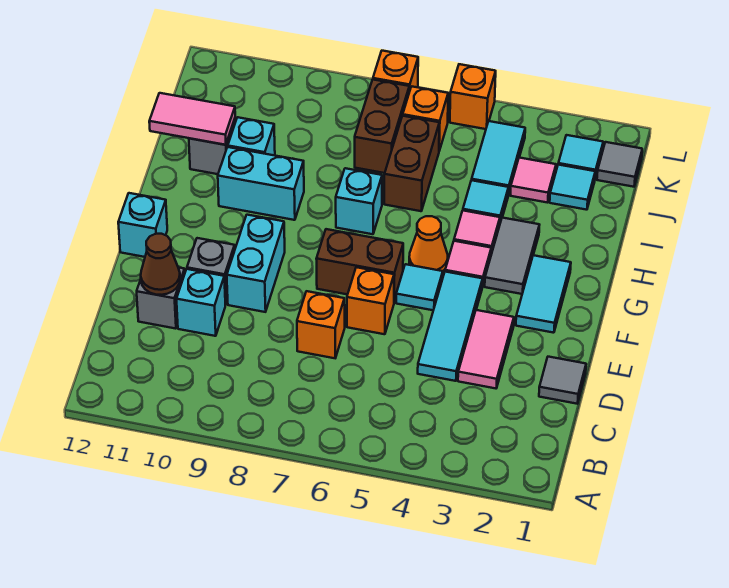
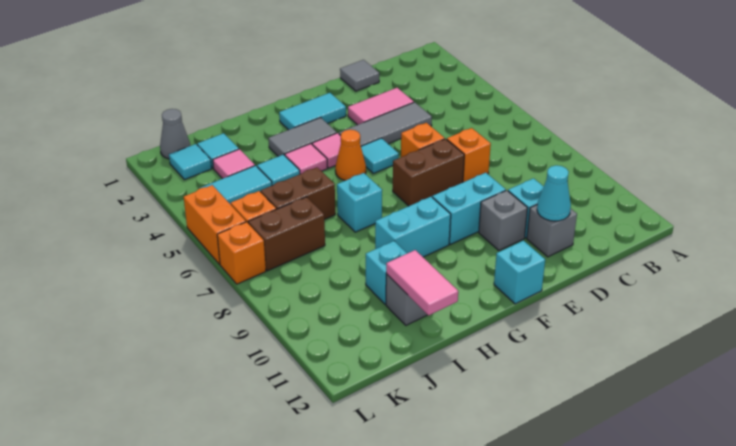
cyan 1x3 tile [418,272,483,381] -> grey 1x3 tile [339,102,432,146]
brown 1x1 cone [141,234,180,295] -> cyan 1x1 cone [537,165,571,221]
brown 1x2 brick [316,229,403,302] -> brown 1x2 brick turned to [393,139,464,206]
cyan 1x2 brick [218,147,304,220] -> cyan 1x2 brick turned to [375,197,451,257]
grey 1x1 tile [597,142,642,187] -> grey 1x1 cone [160,109,190,159]
orange 1x1 brick [450,64,496,129] -> orange 1x2 brick [184,185,246,264]

